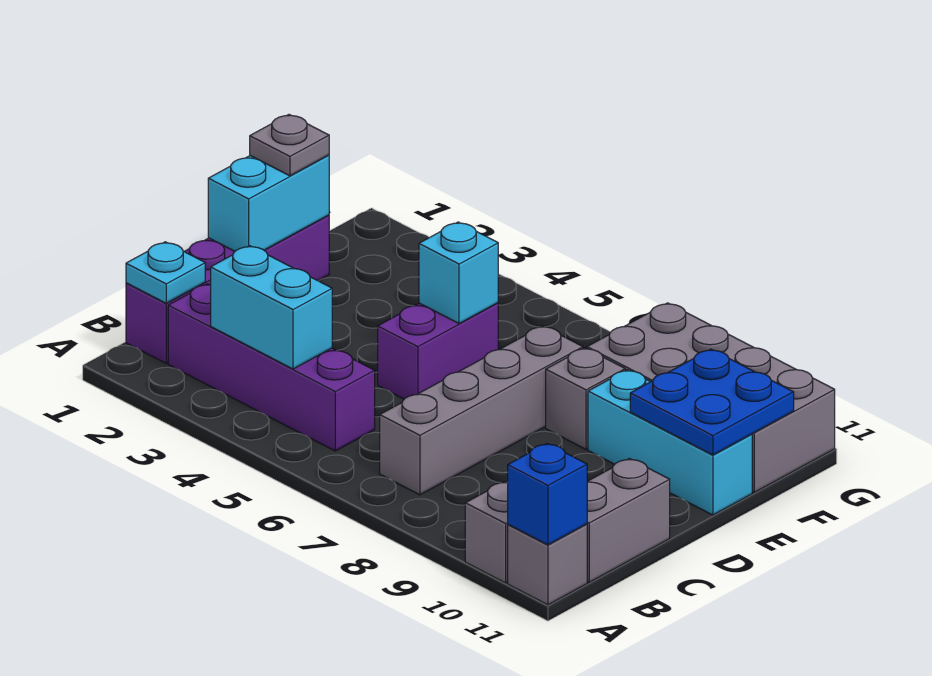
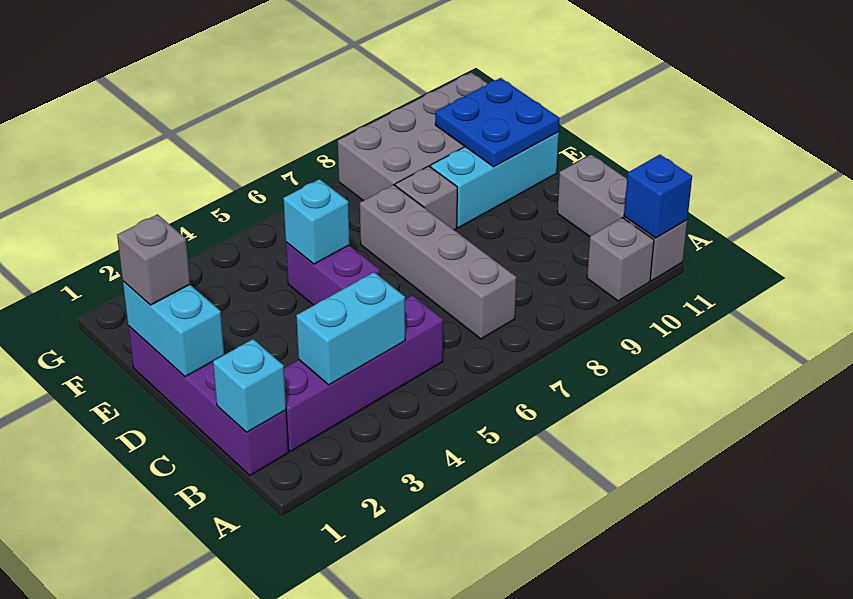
cyan 1x1 plate [126,242,205,303] -> cyan 1x1 brick [213,339,286,432]
grey 1x1 plate [250,115,329,176] -> grey 1x1 brick [117,214,190,305]

